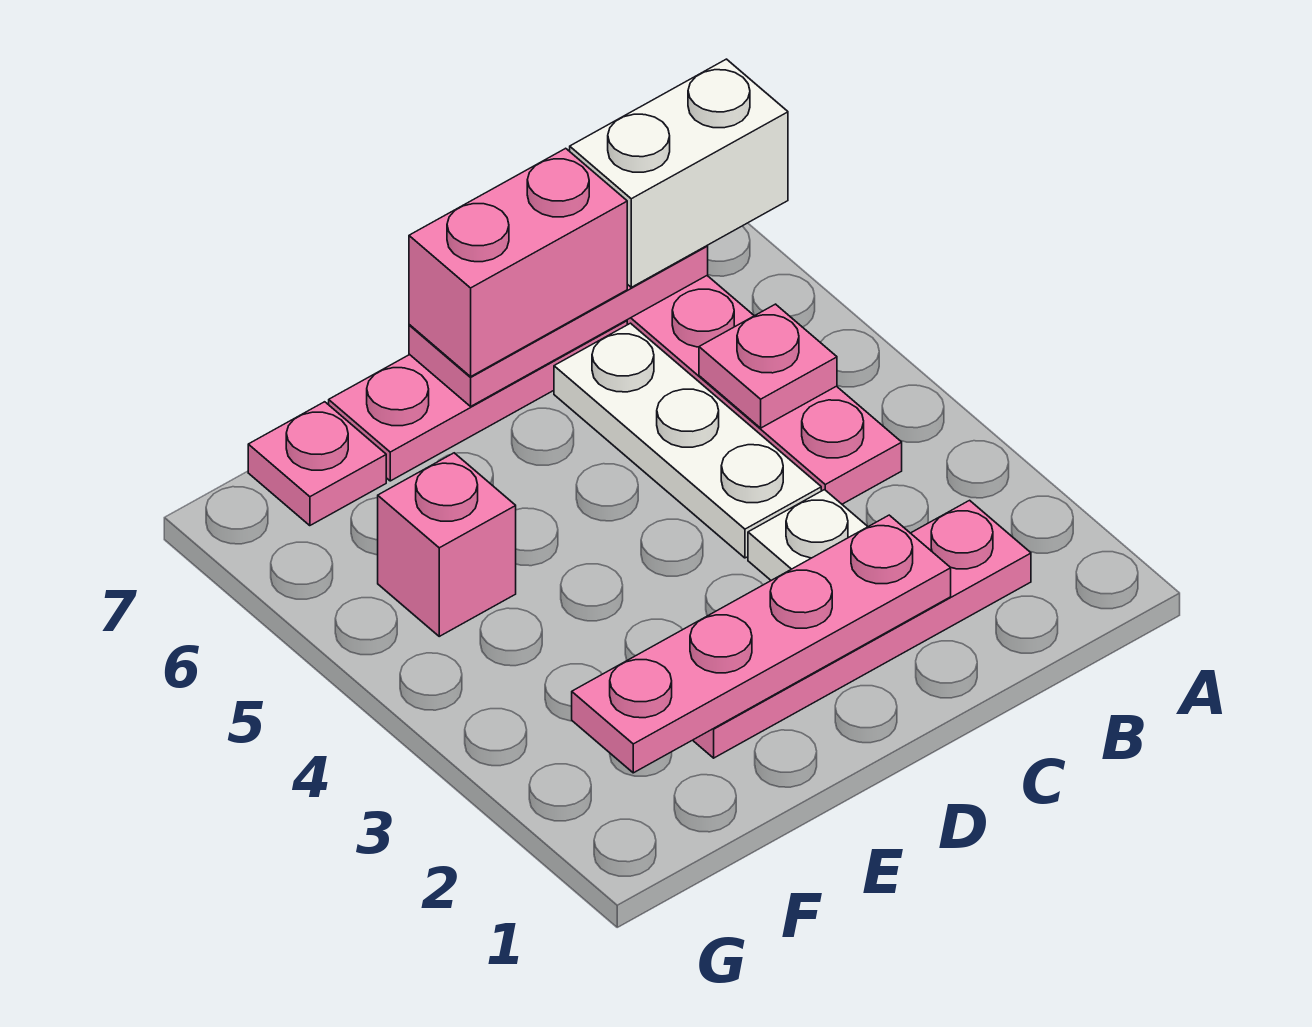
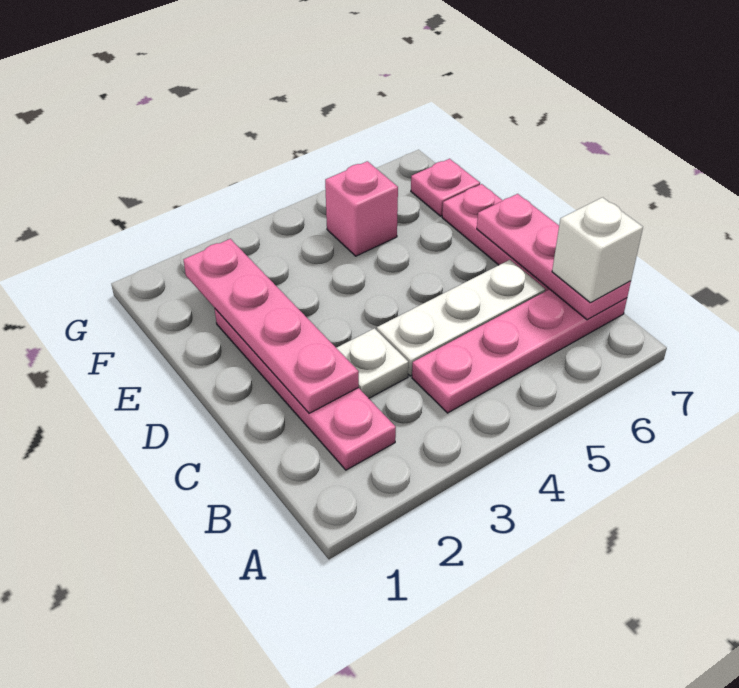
white 1x2 brick [570,59,788,287] -> white 1x1 brick [552,197,643,303]
pink 1x1 plate [699,304,837,428] -> none
pink 1x2 brick [409,148,627,377] -> none

